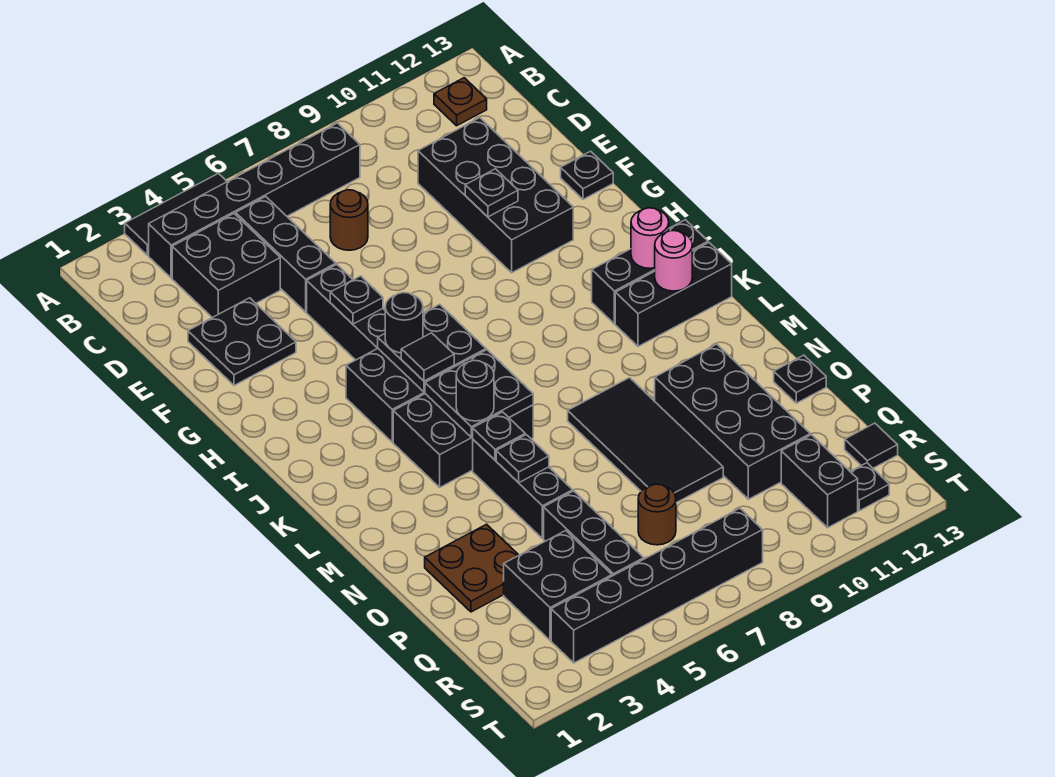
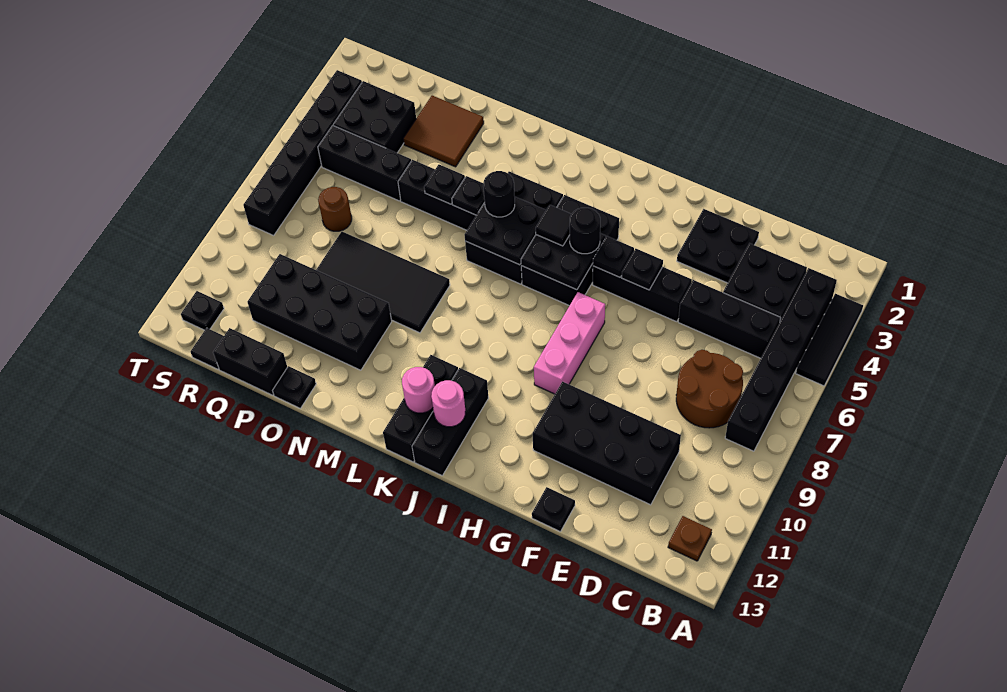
brown 1x1 round brick [330,190,368,250] -> brown 2x2 round brick [676,350,743,428]
black 1x1 plate [465,169,518,217] -> black 1x1 plate moved to [593,236,634,277]
none -> pink 1x3 brick [534,292,605,394]
brown 2x2 plate [425,524,519,612] -> brown 2x2 tile [403,96,484,167]
black 1x2 brick [781,435,858,528] -> black 1x2 brick moved to [213,328,287,395]

